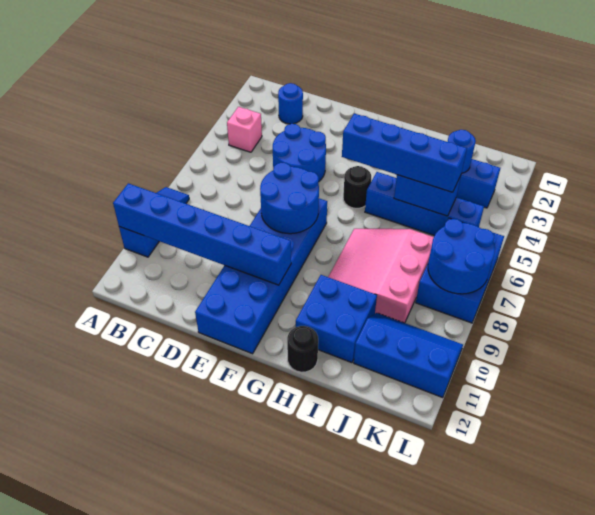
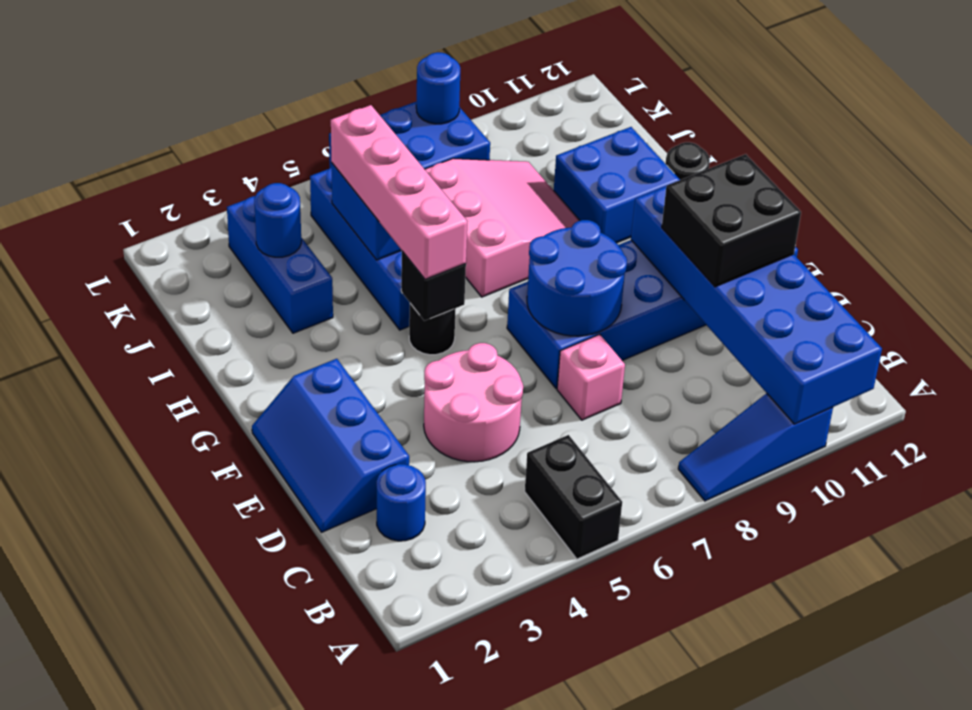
none -> black 1x2 brick [525,435,622,559]
blue 1x6 brick [113,183,291,285] -> blue 2x6 brick [631,187,882,424]
pink 1x1 brick [227,107,262,152] -> pink 1x1 brick moved to [557,334,625,420]
blue 2x2 round brick [273,124,326,181] -> pink 2x2 round brick [424,343,523,462]
none -> black 2x2 brick [662,154,801,287]
none -> black 1x1 brick [401,251,466,321]
blue 1x4 brick [342,113,467,192] -> pink 1x4 brick [331,105,468,280]
pink 3x3 slope [328,229,434,323] -> pink 3x3 slope turned to [425,158,580,297]
blue 2x3 slope [354,313,463,398] -> blue 2x3 slope moved to [252,359,409,532]
blue 2x2 round brick [428,219,495,294] -> blue 1x1 round brick [416,52,460,124]

